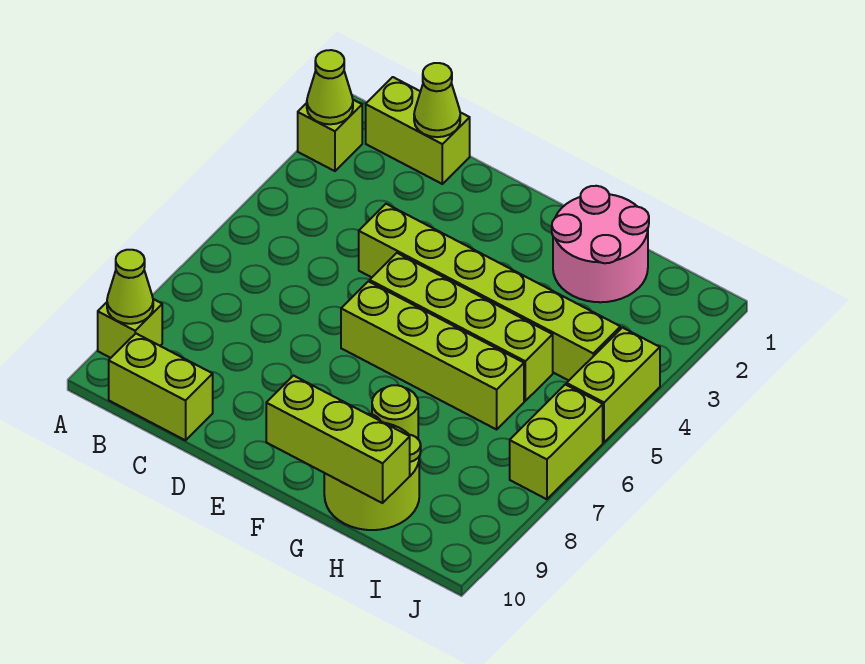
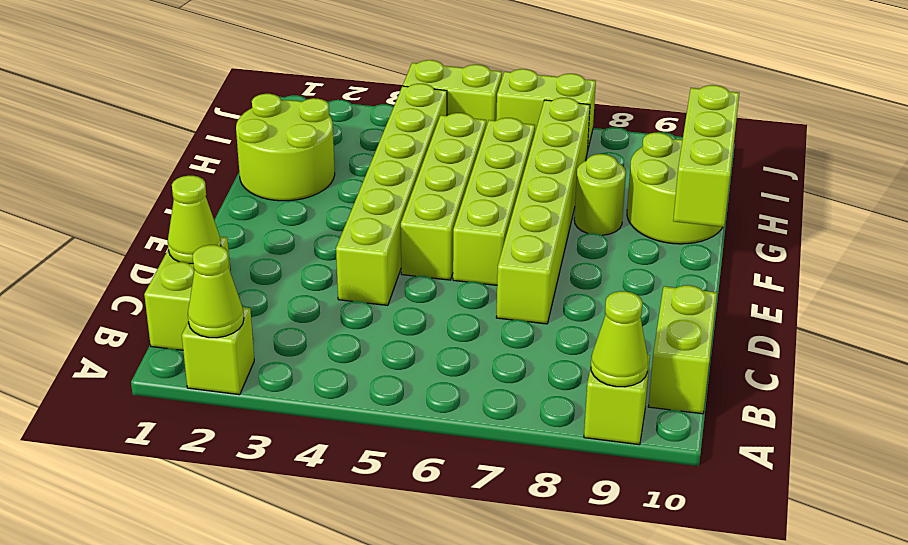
none -> lime 1x6 brick [496,98,590,324]
pink 2x2 round brick [552,186,649,302] -> lime 2x2 round brick [236,94,335,201]

